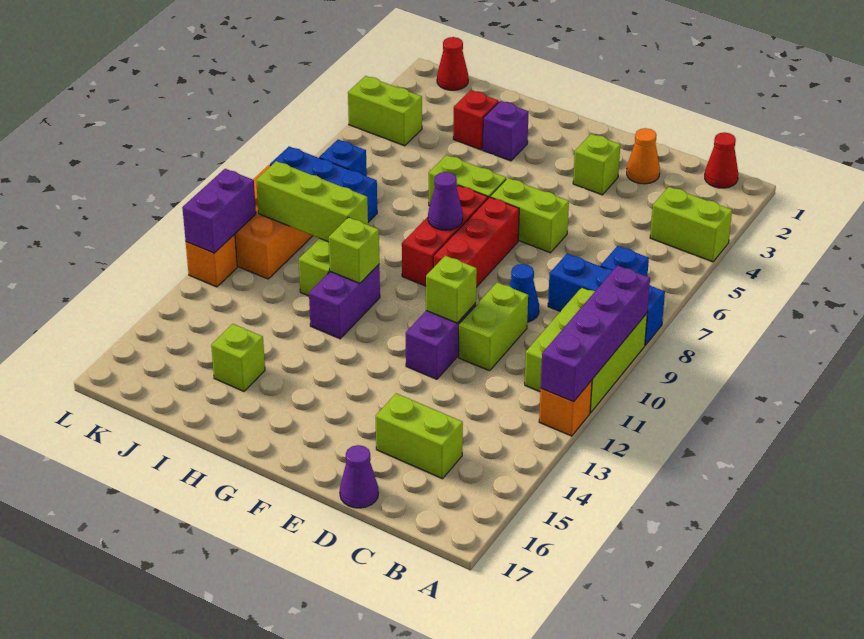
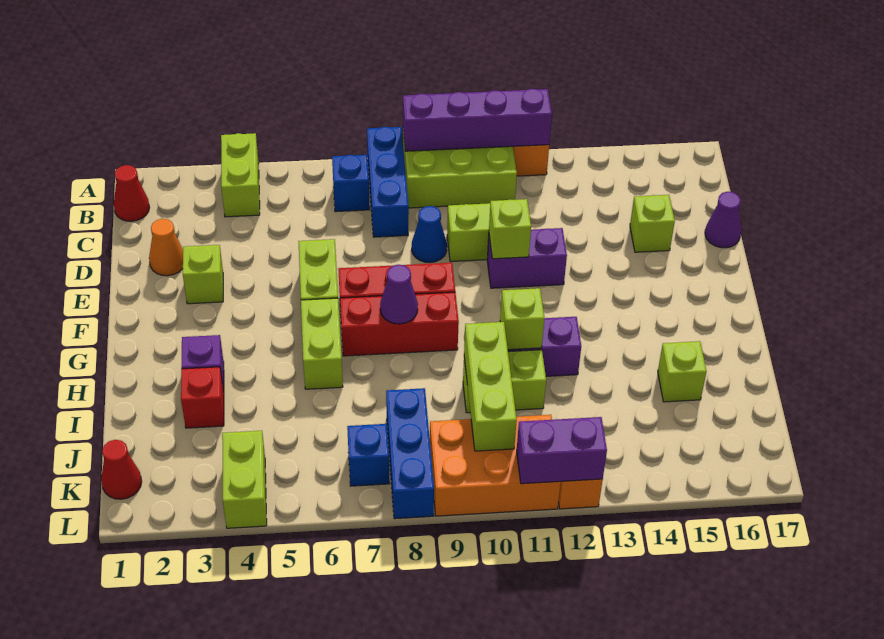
lime 1x2 brick [376,393,463,479] -> lime 1x1 brick [630,195,675,252]

